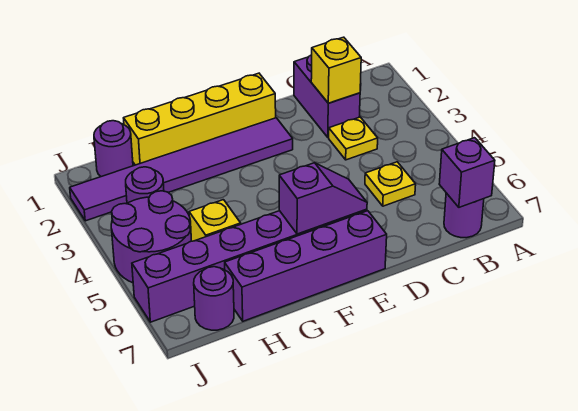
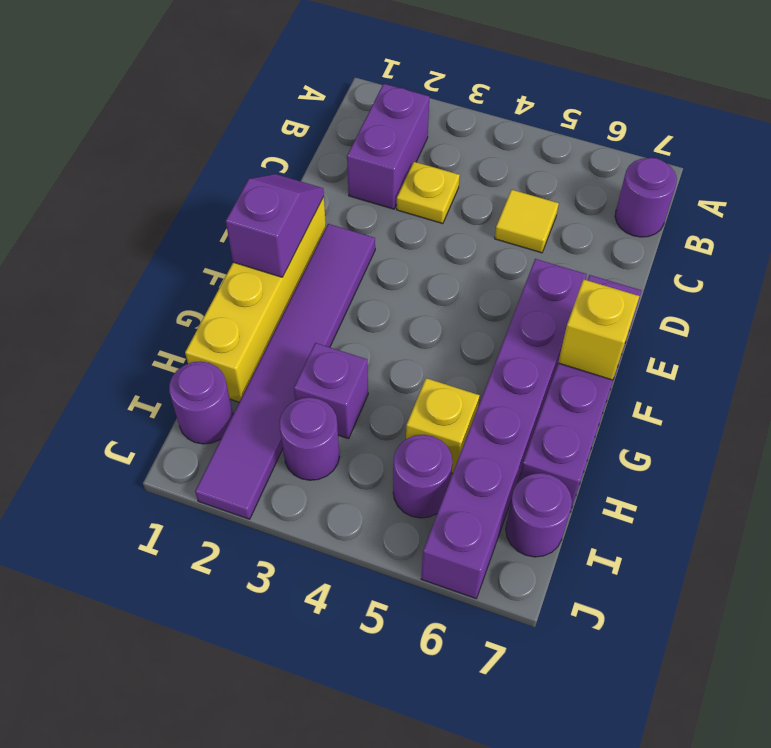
purple 1x1 brick [439,138,495,207] -> purple 1x1 brick moved to [294,343,368,439]
purple 1x2 brick [294,55,360,137] -> purple 1x2 brick turned to [347,84,429,209]
yellow 1x1 brick [311,37,361,103] -> yellow 1x1 brick moved to [558,279,639,380]
yellow 1x1 plate [365,162,416,206] -> yellow 1x1 tile [495,190,559,253]
purple 1x2 slope [279,163,367,234] -> purple 1x2 slope moved to [226,174,324,277]
purple 2x2 round brick [111,191,191,283] -> purple 1x1 round brick [393,435,452,518]

